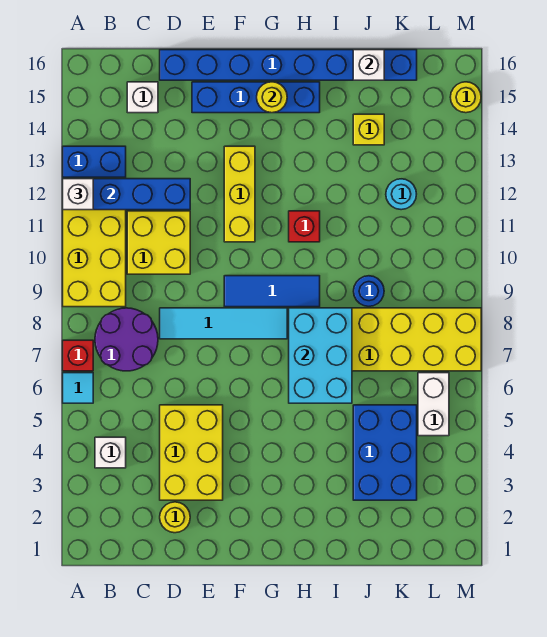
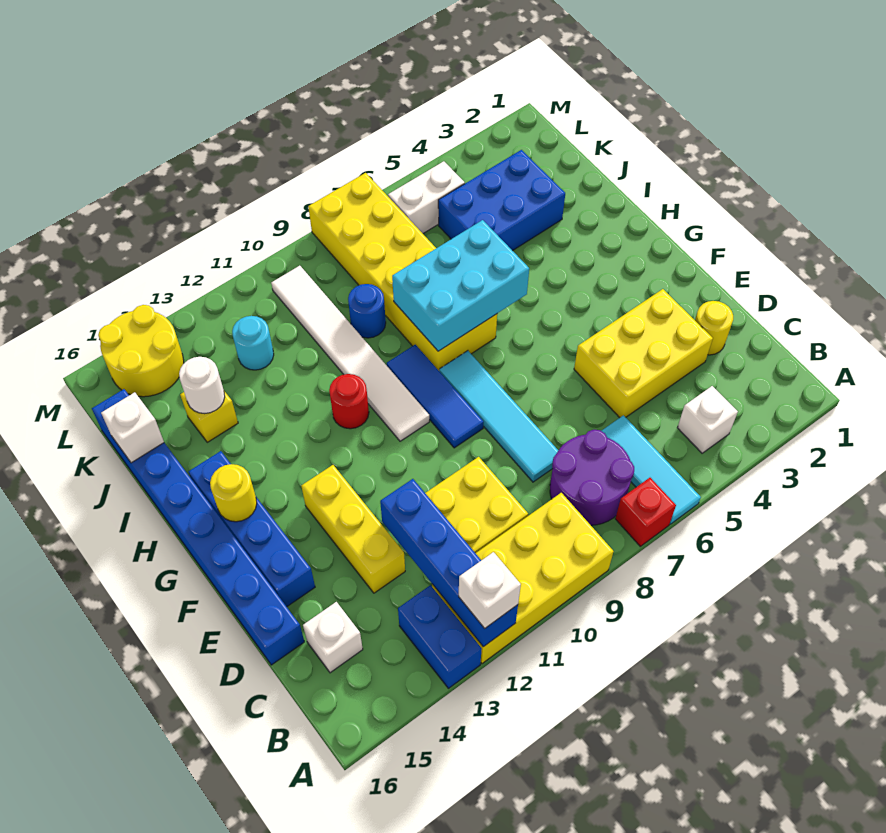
cyan 1x1 tile [63,373,93,403] -> cyan 1x3 tile [602,415,701,524]
yellow 1x3 brick [224,146,255,242] -> yellow 1x3 brick turned to [301,465,405,593]
none -> white 1x6 tile [271,266,429,441]
red 1x1 brick [289,211,320,242] -> red 1x1 round brick [329,374,369,429]
none -> white 1x1 round brick [179,357,225,414]
yellow 1x1 round brick [450,82,481,113] -> yellow 2x2 round brick [98,305,184,397]

